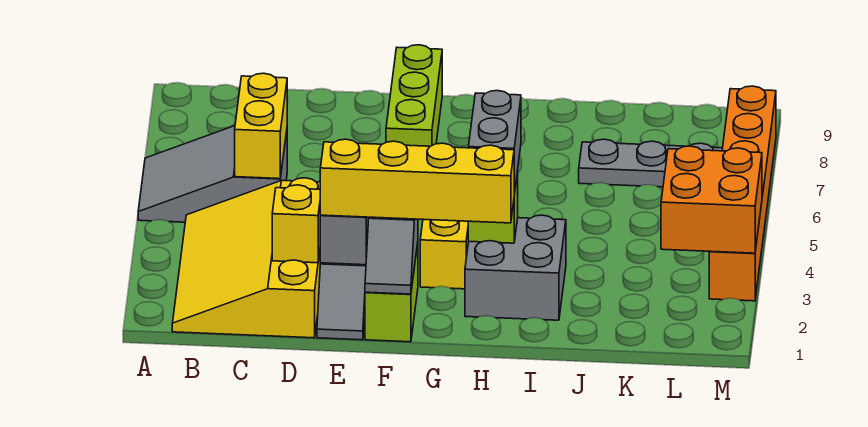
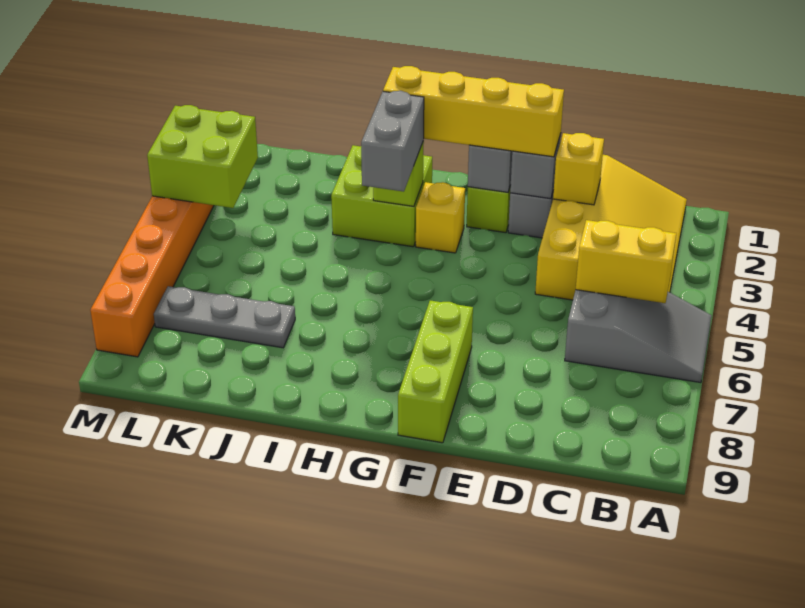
yellow 1x2 brick [235,73,287,179] -> yellow 1x2 brick turned to [576,220,676,303]
grey 2x2 brick [465,215,566,320] -> lime 2x2 brick [331,145,432,247]
orange 2x2 brick [661,146,762,253] -> lime 2x2 brick [147,105,258,208]

